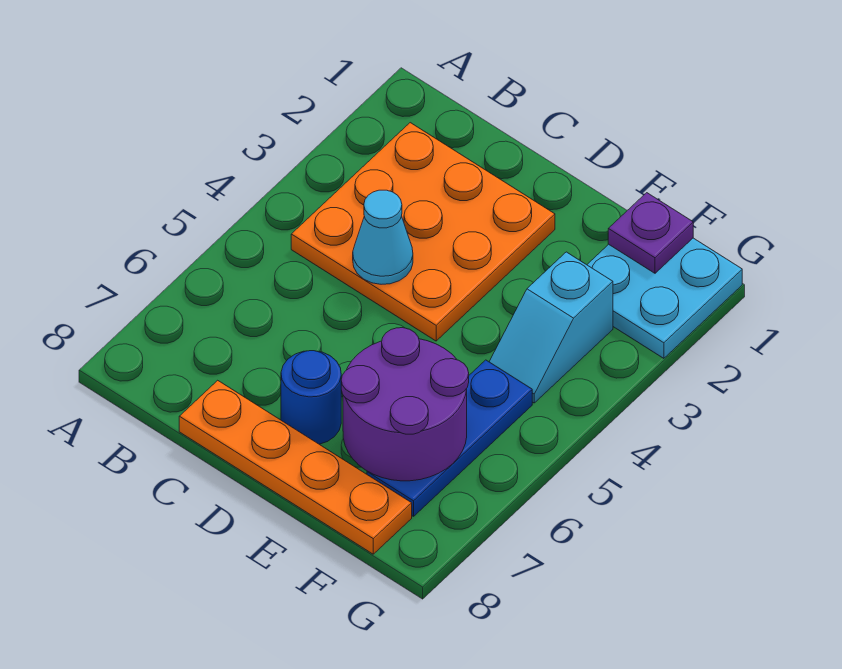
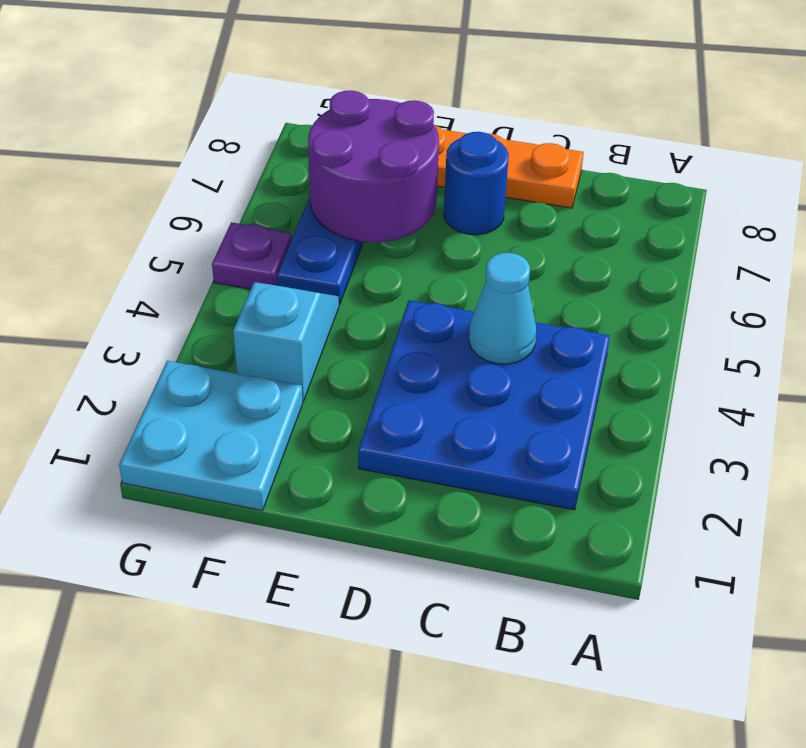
orange 3x3 plate [291,123,555,341] -> blue 3x3 plate [358,300,610,510]
purple 1x1 plate [608,193,693,273] -> purple 1x1 plate moved to [212,222,292,289]

